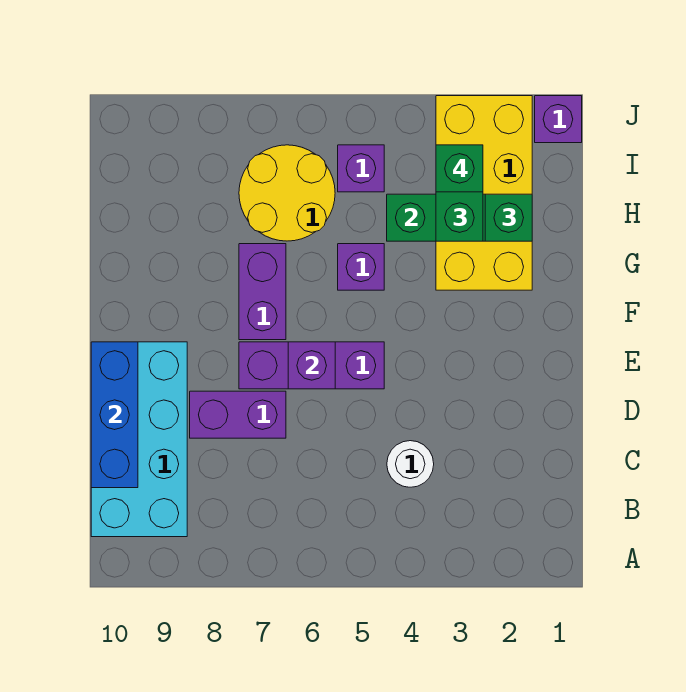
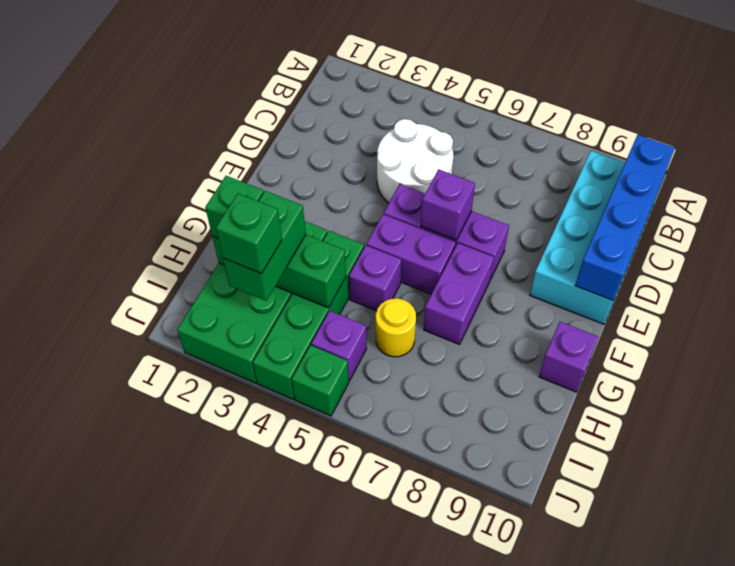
white 1x1 round brick [387,441,434,487] -> white 2x2 round brick [377,119,453,203]
blue 1x3 brick [91,342,138,488] -> blue 1x4 brick [575,135,675,300]
purple 1x2 brick [190,391,286,438] -> purple 1x2 brick moved to [367,214,456,294]
yellow 2x4 brick [436,96,532,290] -> green 2x4 brick [177,221,327,383]
none -> green 1x4 brick [253,231,364,399]
yellow 2x2 round brick [239,145,335,241] -> yellow 1x1 round brick [376,298,416,357]
purple 1x1 brick [535,96,582,143] -> purple 1x1 brick moved to [539,322,598,392]
none -> green 1x1 brick [292,345,349,416]

